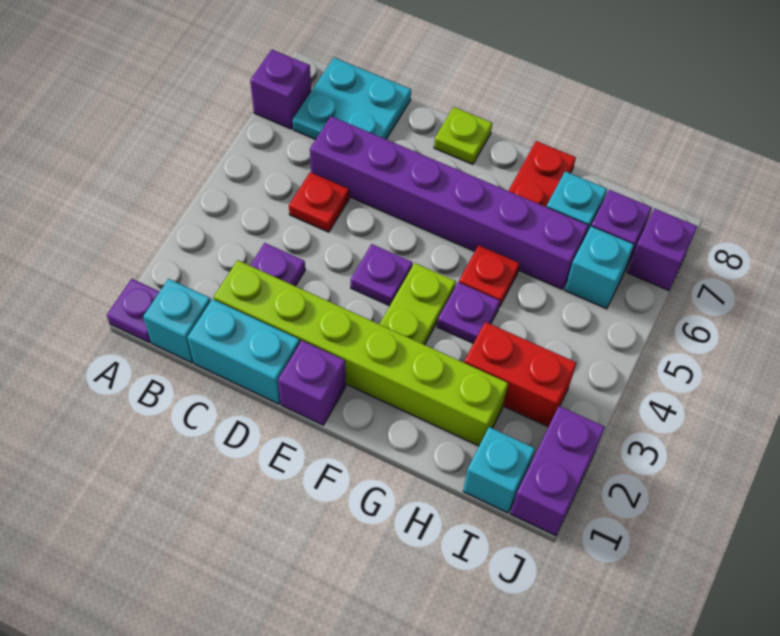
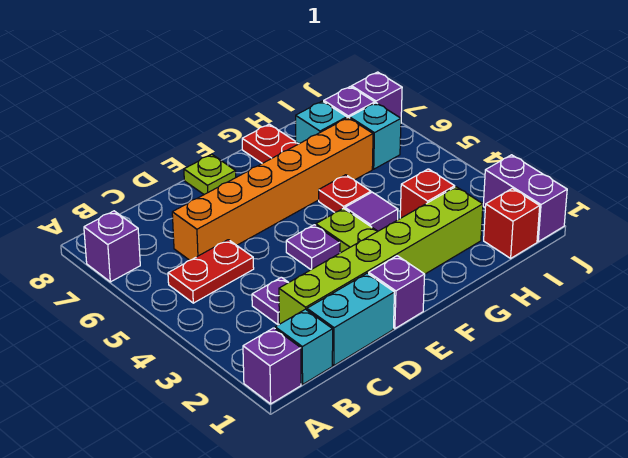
purple 1x1 plate [107,279,159,343] -> purple 1x1 brick [243,328,301,404]
cyan 2x2 plate [293,58,411,140] -> none
red 1x1 plate [289,172,349,232] -> red 1x2 plate [168,240,254,303]
purple 1x6 brick [310,116,589,289] -> orange 1x6 brick [172,118,373,260]
purple 1x1 plate [437,282,500,343] -> purple 1x1 tile [345,192,398,231]
red 1x2 brick [464,322,576,427] -> red 1x1 brick [400,169,455,218]
cyan 1x1 brick [463,427,535,513] -> red 1x1 brick [484,188,540,258]

